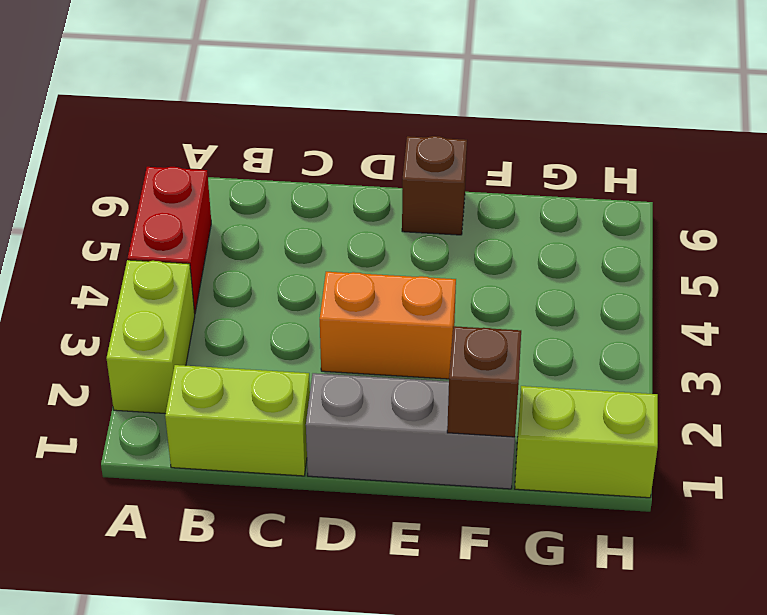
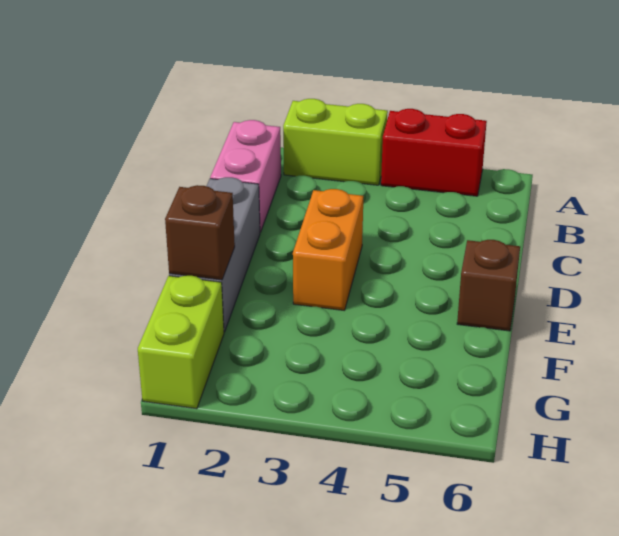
lime 1x2 brick [165,365,310,476] -> pink 1x2 brick [210,120,281,232]

